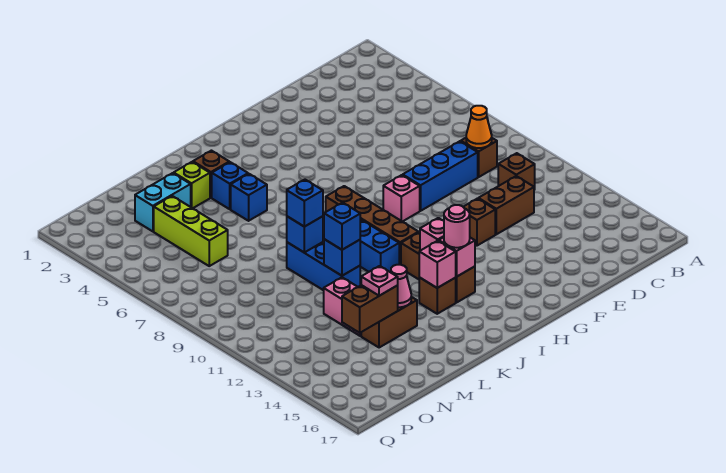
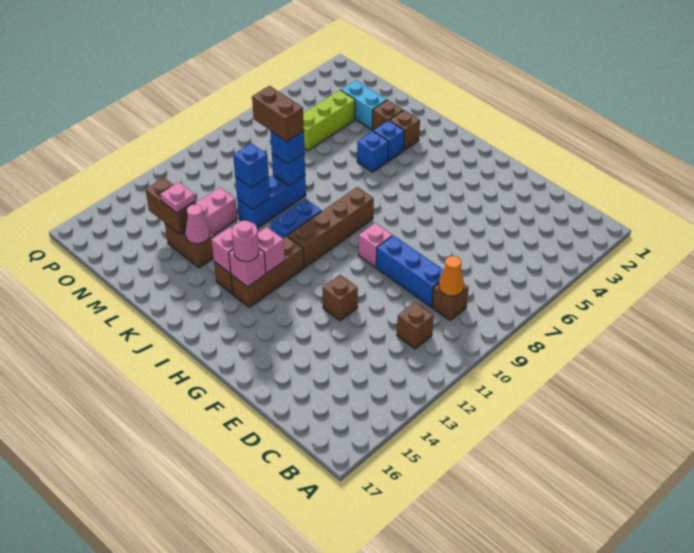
brown 1x2 brick [478,176,534,234] -> brown 1x2 brick moved to [252,86,304,141]
lime 1x1 brick [174,162,210,208] -> brown 1x1 brick [372,100,403,131]

